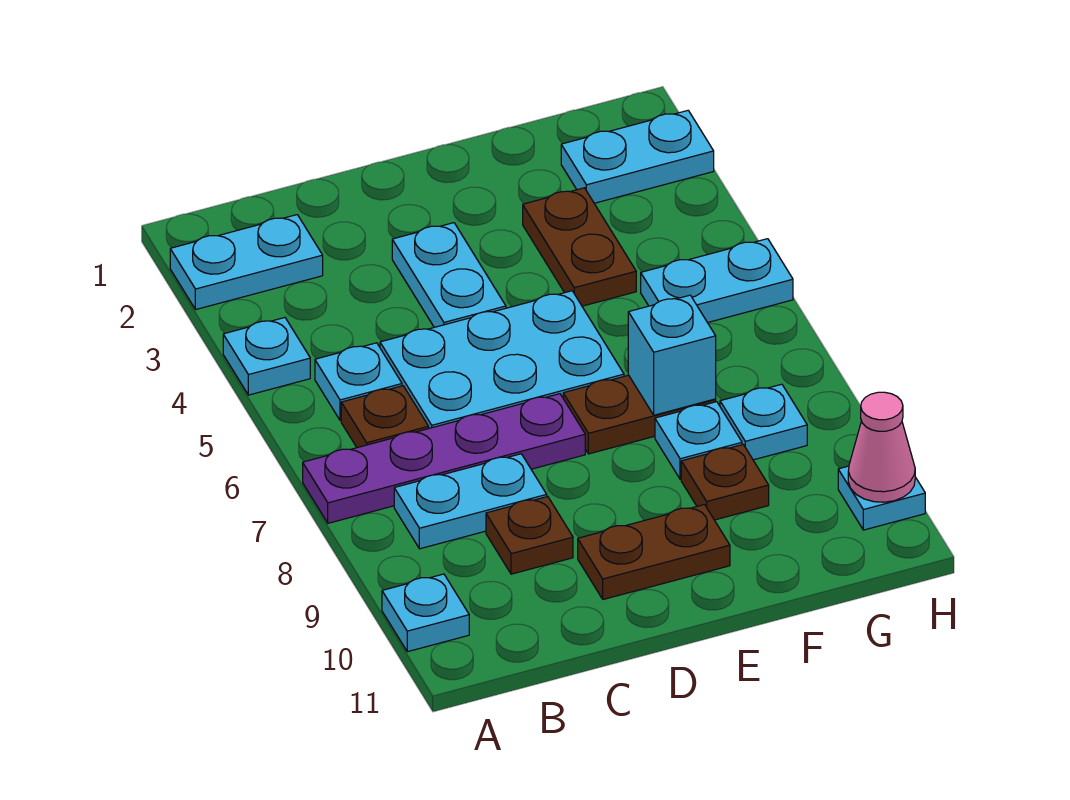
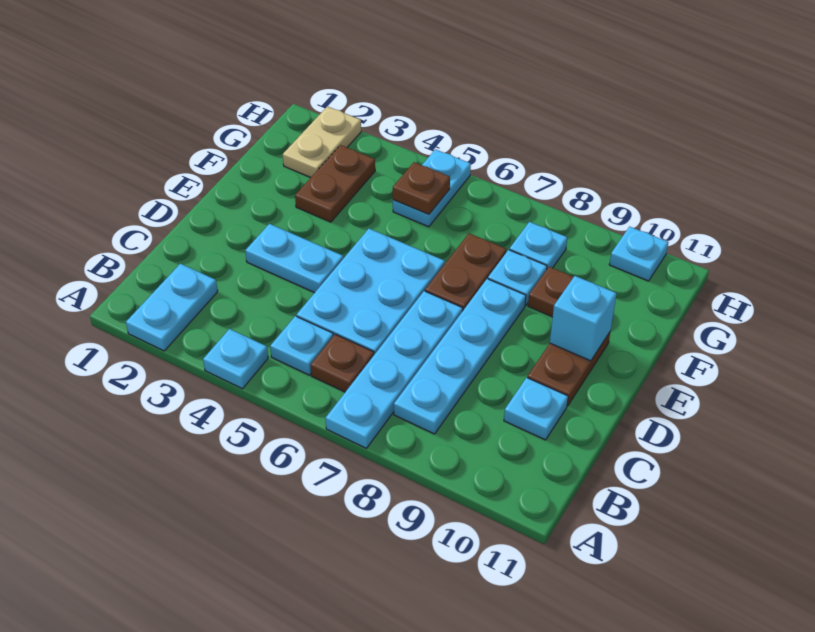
purple 1x4 plate [303,394,585,523] -> cyan 1x4 plate [326,291,463,448]
cyan 1x1 plate [382,574,469,652] -> cyan 1x1 plate moved to [504,378,568,440]
cyan 1x2 plate [394,454,547,549] -> cyan 1x4 plate [394,279,526,434]
brown 1x1 plate [486,497,573,574] -> brown 1x1 plate moved to [393,162,450,214]
brown 1x2 plate [523,188,636,306] -> brown 1x2 plate turned to [295,145,375,222]
cyan 1x1 brick [628,295,716,415] -> cyan 1x1 brick moved to [550,276,616,361]
cyan 1x2 plate [561,111,714,203] -> tan 1x2 plate [283,106,361,177]
pink 1x1 cone [848,392,915,502] -> none

